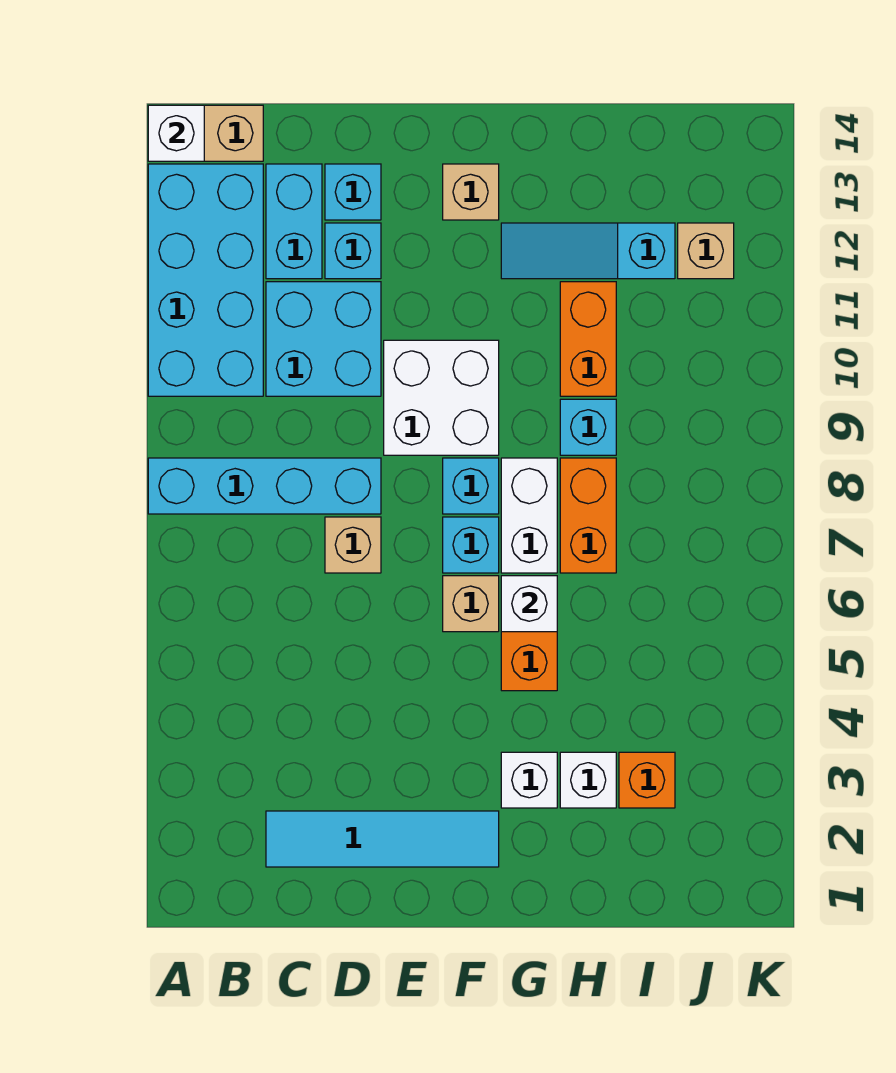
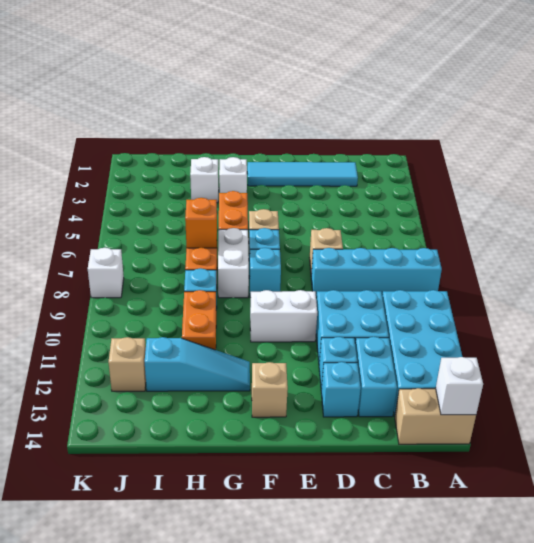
white 2x2 brick [384,340,499,455] -> white 1x2 brick [250,290,317,342]
white 1x1 brick [501,576,557,632] -> white 1x1 brick moved to [88,248,124,298]
orange 1x1 brick [619,752,675,808] -> orange 1x1 brick moved to [185,198,217,248]

